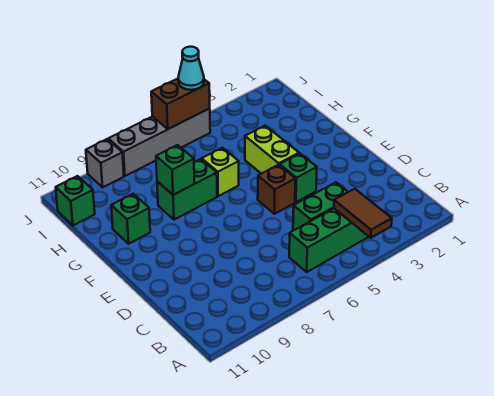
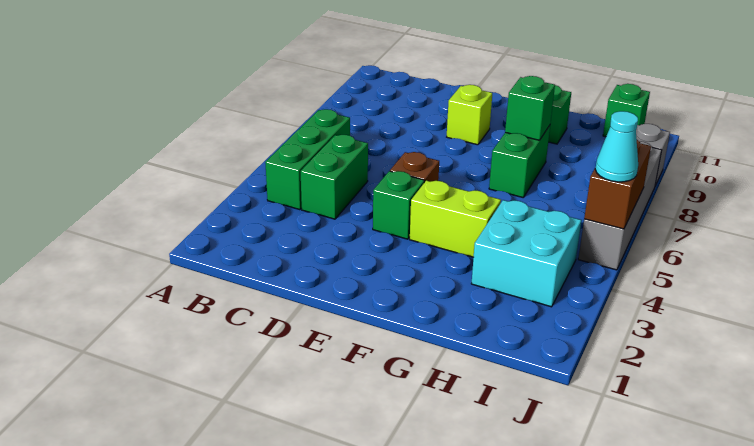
brown 1x2 tile [334,189,392,238] -> none
lime 1x1 brick [202,148,239,196] -> lime 1x1 brick moved to [447,85,492,145]
none -> cyan 2x2 brick [471,200,581,307]

